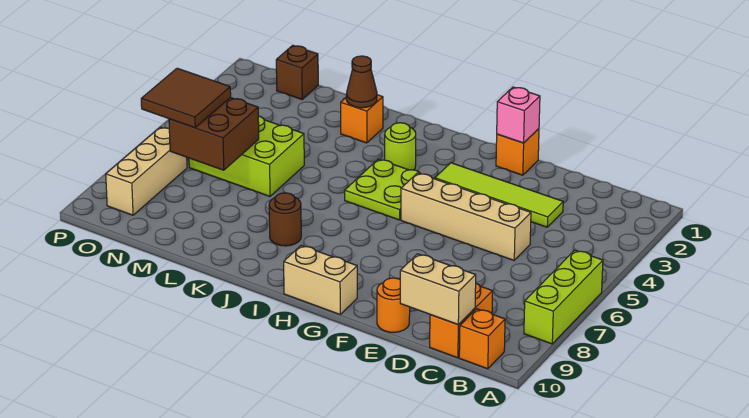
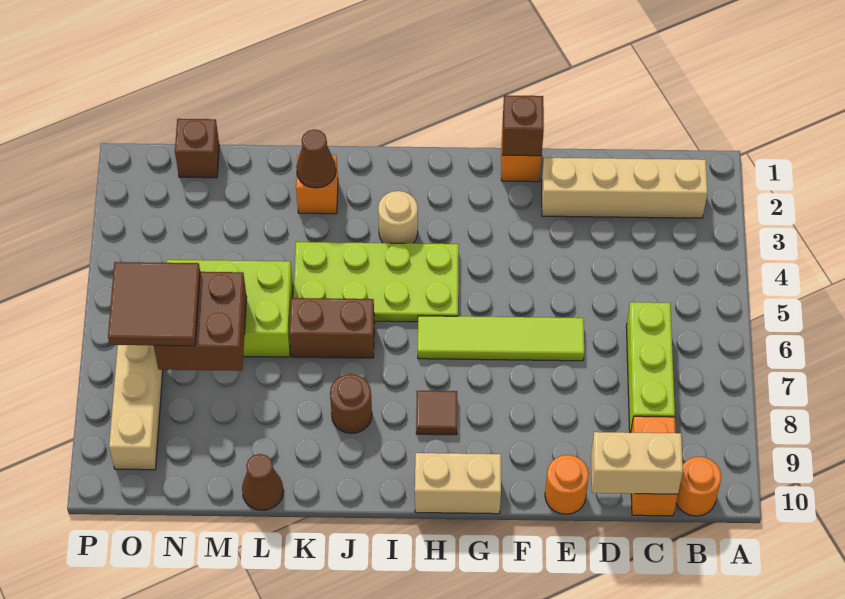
lime 1x3 brick [524,250,603,344] -> lime 1x3 brick moved to [626,302,675,432]
orange 1x1 brick [459,309,505,369] -> orange 1x1 round brick [676,457,721,516]
lime 1x4 tile [435,163,563,227] -> lime 1x4 tile moved to [418,316,584,361]
tan 1x4 brick [401,173,531,260] -> tan 1x4 brick moved to [542,158,708,218]
pink 1x1 brick [497,87,540,143] -> brown 1x1 brick [503,95,544,156]
lime 2x2 plate [345,159,420,220] -> lime 2x4 plate [293,242,459,322]
none -> brown 1x1 tile [416,391,457,435]
lime 1x1 round brick [385,123,416,170] -> tan 1x1 round brick [378,191,418,243]
none -> brown 1x2 brick [289,298,375,358]
none -> brown 1x1 cone [242,454,284,510]

